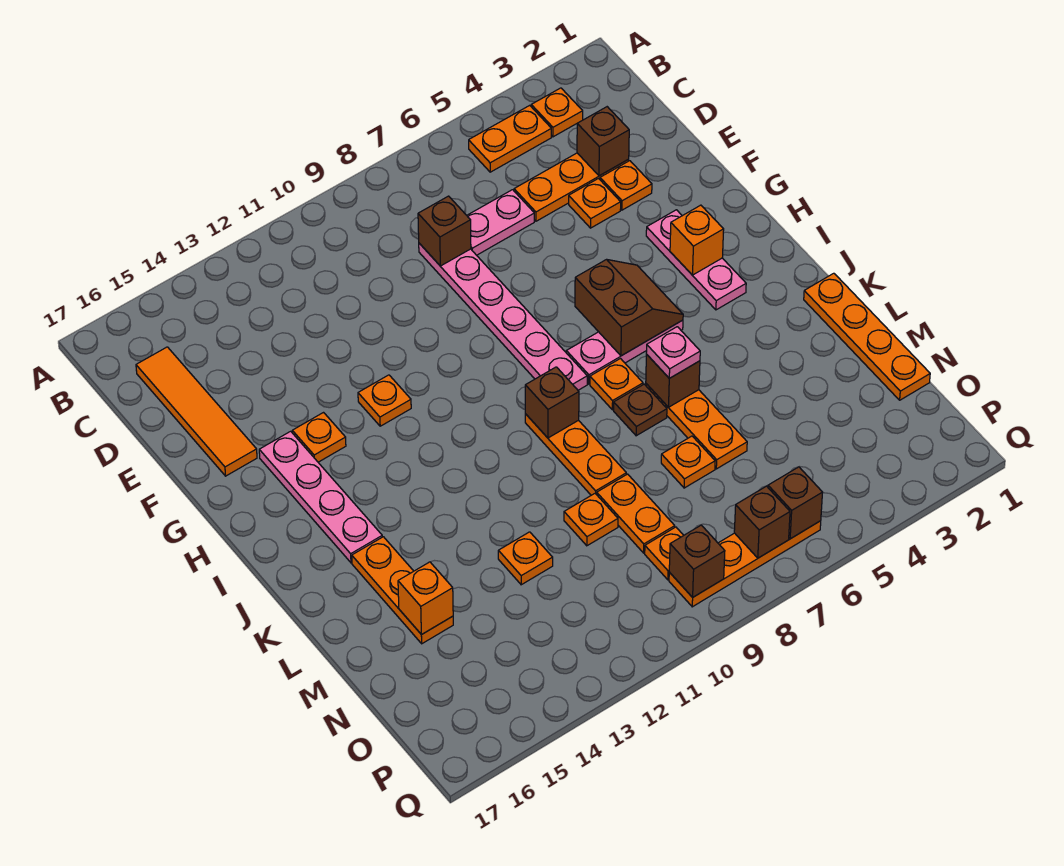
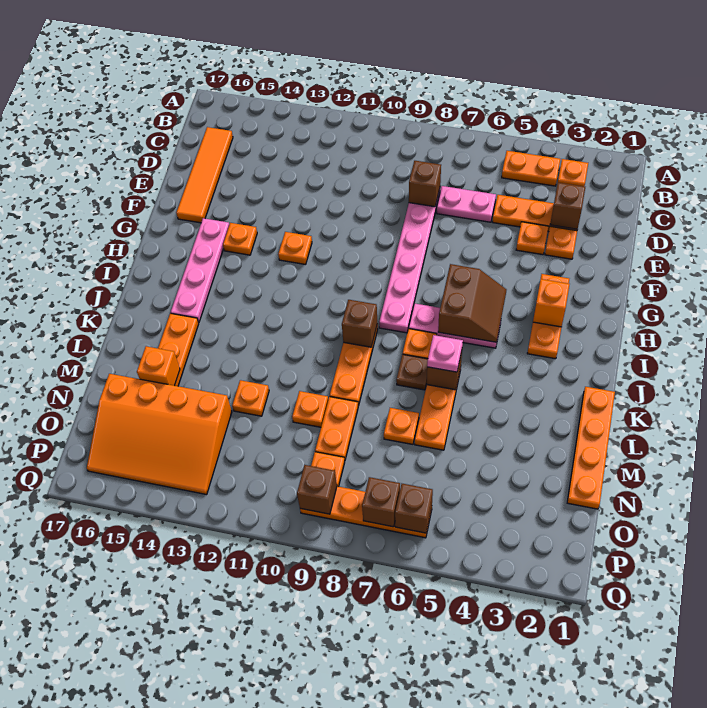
pink 1x3 plate [646,210,746,310] -> orange 1x3 plate [527,274,569,359]
none -> orange 3x4 slope [87,374,232,495]

